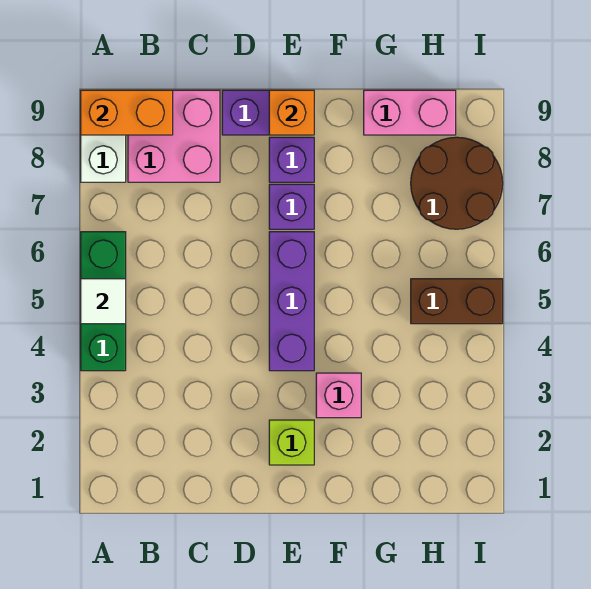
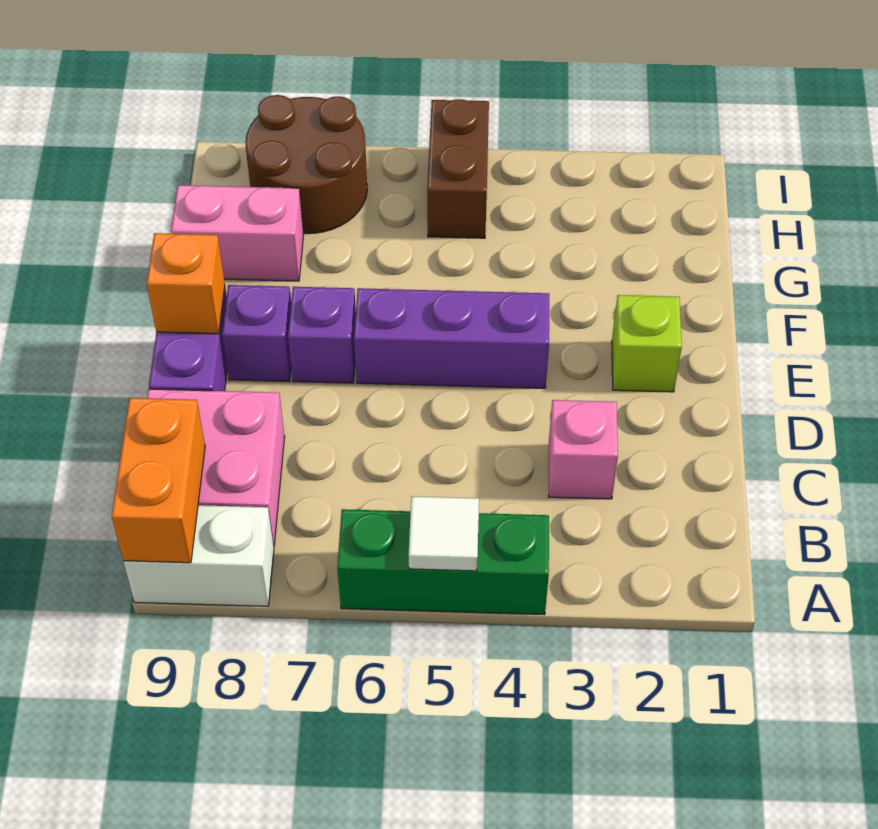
pink 1x1 brick [316,373,361,418] -> pink 1x1 brick moved to [549,400,618,499]
pink 1x2 brick [364,90,456,135] -> pink 1x2 brick turned to [171,185,303,281]

